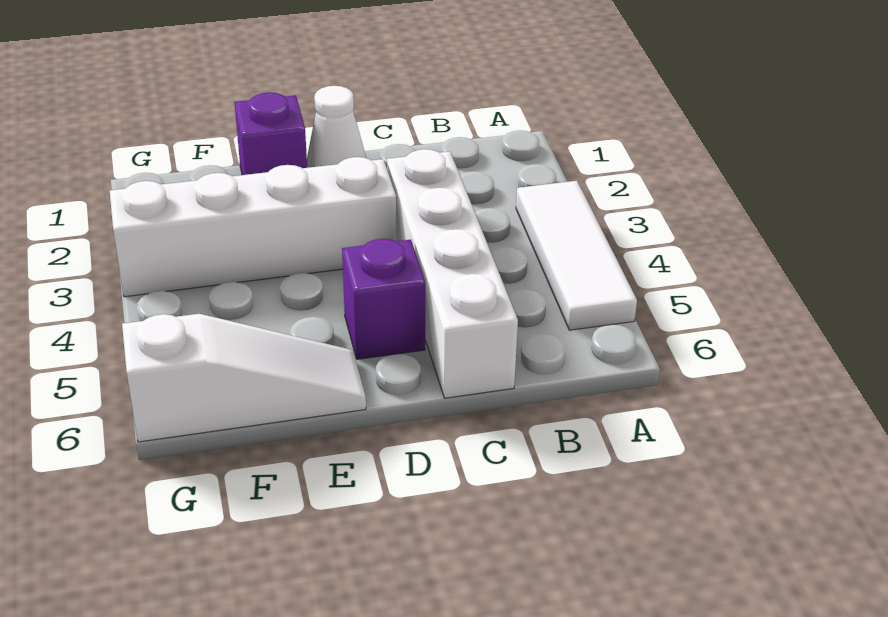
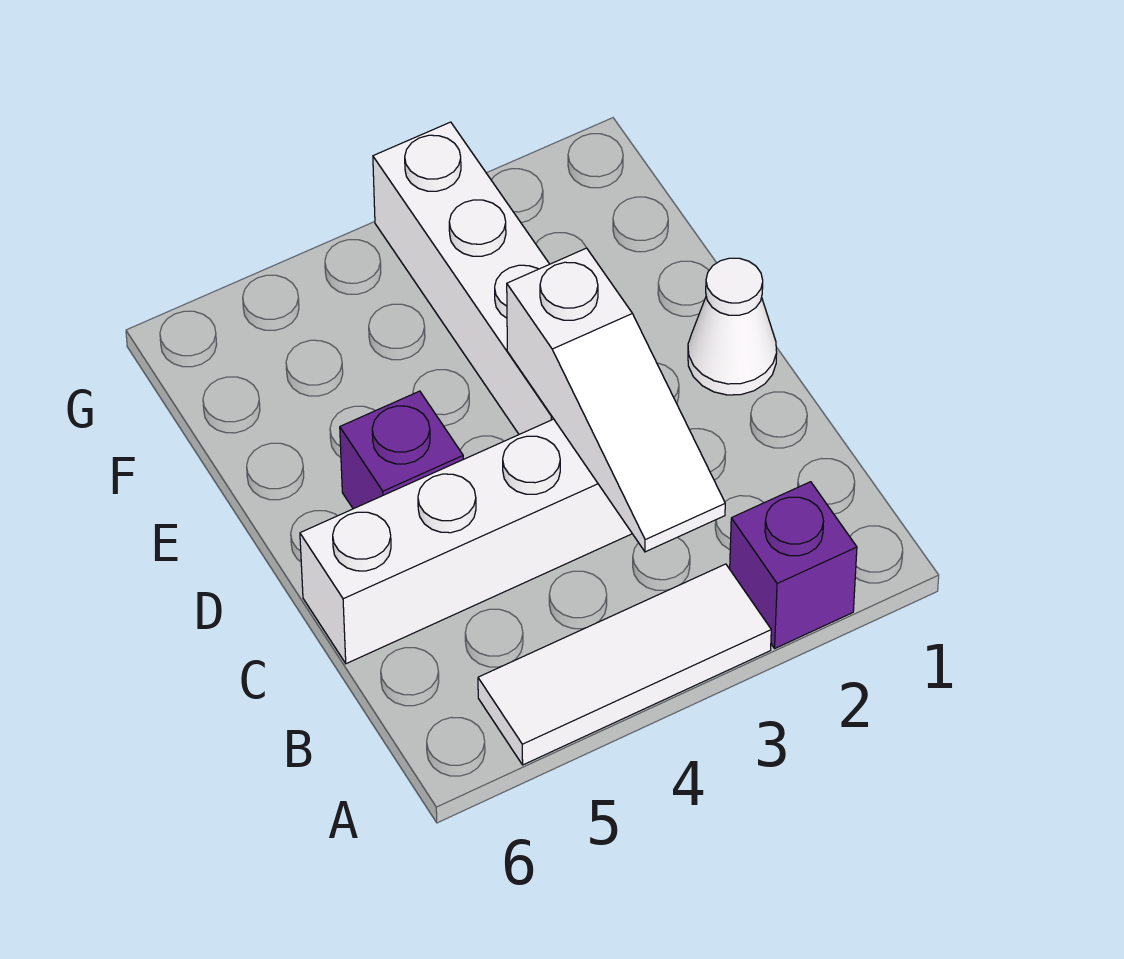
purple 1x1 brick [235,92,307,175] -> purple 1x1 brick moved to [730,482,857,648]
white 1x3 slope [122,314,366,442] -> white 1x3 slope moved to [507,248,725,552]

